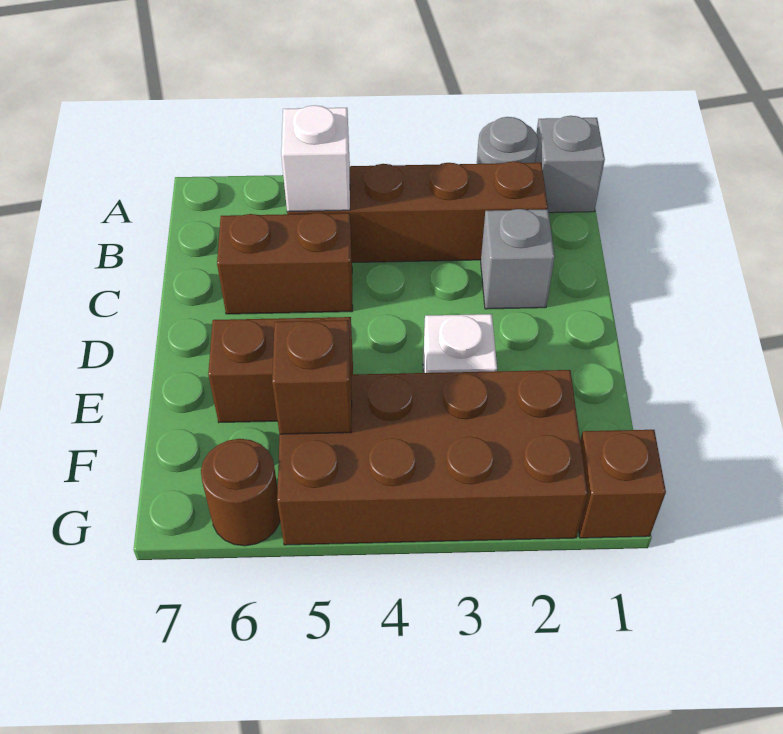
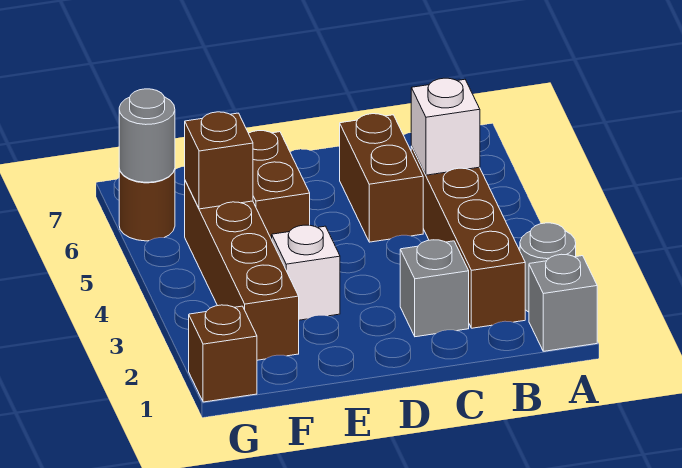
brown 2x4 brick [277,370,588,545] -> brown 1x4 brick [185,181,299,360]
none -> grey 1x1 round brick [119,89,175,182]

